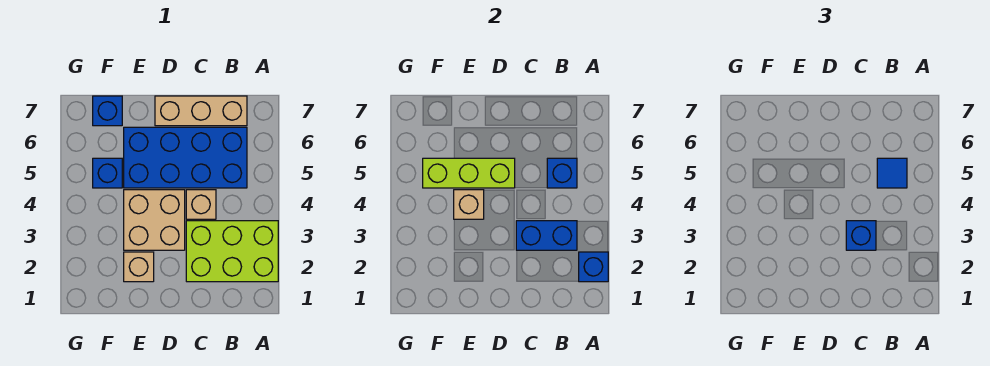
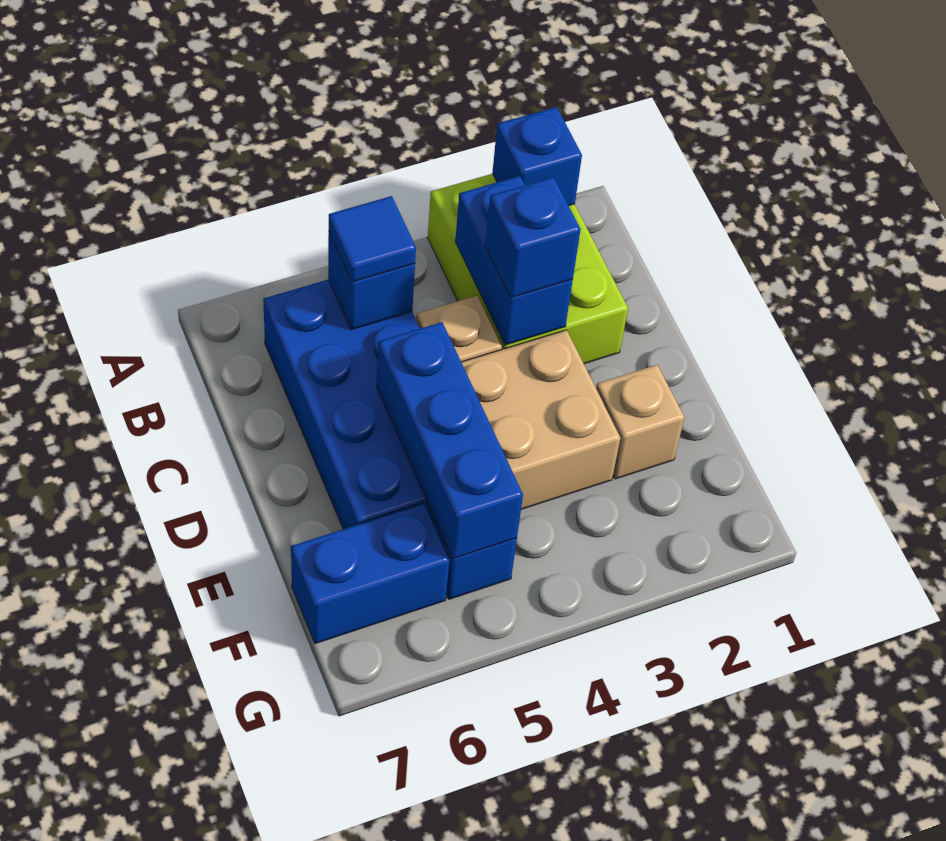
tan 1x3 brick [155,96,247,126] -> none
lime 1x3 brick [423,158,515,188] -> blue 1x3 brick [376,322,523,559]
tan 1x1 brick [454,190,484,219] -> none
blue 1x1 brick [93,96,122,126] -> blue 1x2 brick [291,504,449,644]

